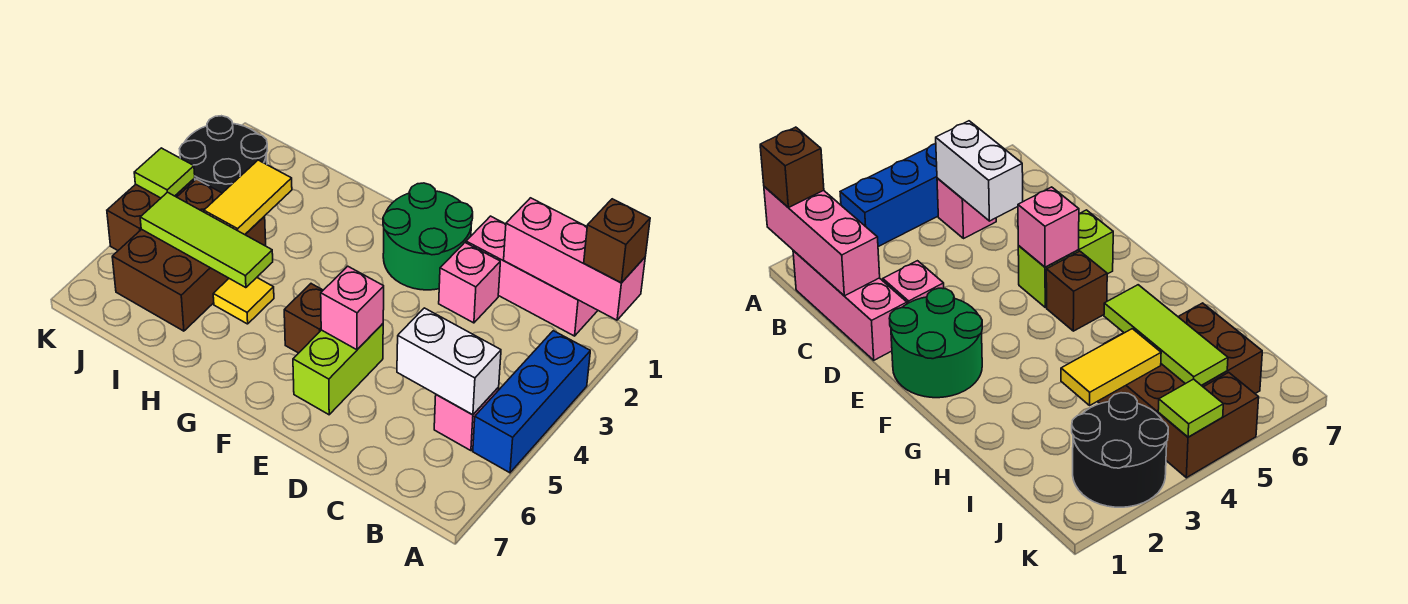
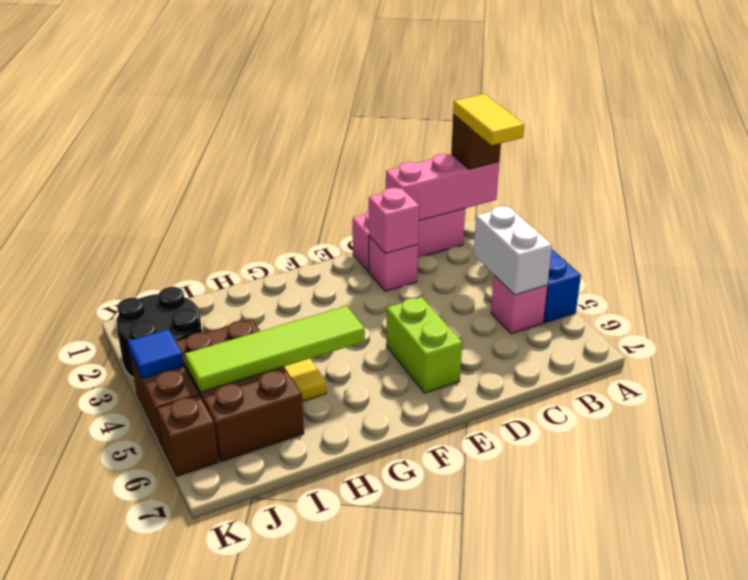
white 1x2 brick [397,308,501,415] -> white 1x2 brick turned to [474,206,552,295]
green 2x2 round brick [383,183,473,290] -> none
pink 1x1 brick [321,266,384,350] -> pink 1x1 brick moved to [369,188,419,253]
brown 1x1 brick [284,284,323,353] -> brown 1x1 brick moved to [157,395,219,476]
lime 1x3 tile [140,192,273,288] -> lime 1x4 tile [185,306,365,392]
yellow 1x2 tile [204,160,292,235] -> yellow 1x2 tile moved to [453,94,525,145]
lime 1x1 tile [134,148,195,198] -> blue 1x1 tile [128,329,184,379]

